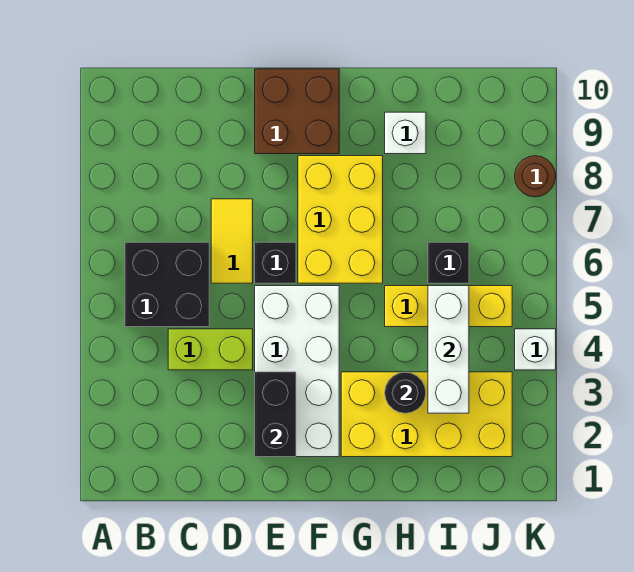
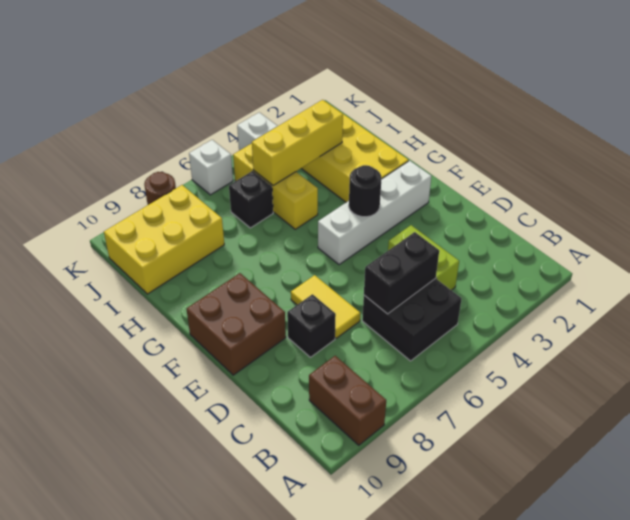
none -> brown 1x2 brick [309,356,386,445]
yellow 1x2 tile [211,199,253,283] -> yellow 1x2 tile turned to [291,275,360,338]
white 2x4 brick [255,286,339,457] -> white 1x4 brick [318,161,431,265]
black 1x2 brick [255,372,296,457] -> black 1x2 brick moved to [364,232,439,314]
black 1x1 brick [255,242,296,283] -> black 1x1 brick moved to [287,294,336,357]
yellow 2x3 brick [298,156,383,283] -> yellow 2x3 brick moved to [104,185,224,294]
black 1x1 round brick [385,372,426,413] -> black 1x1 round brick moved to [349,165,381,217]
white 1x1 brick [385,112,426,154] -> white 1x1 brick moved to [189,140,233,195]
white 1x3 brick [428,286,469,413] -> yellow 1x3 brick [252,100,343,185]

